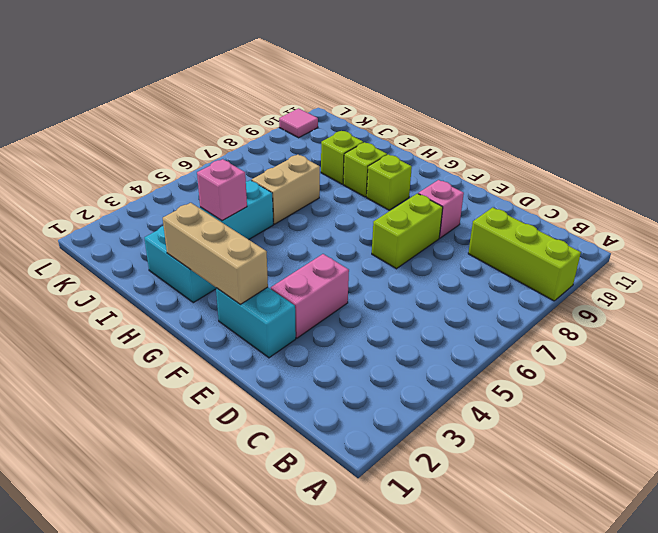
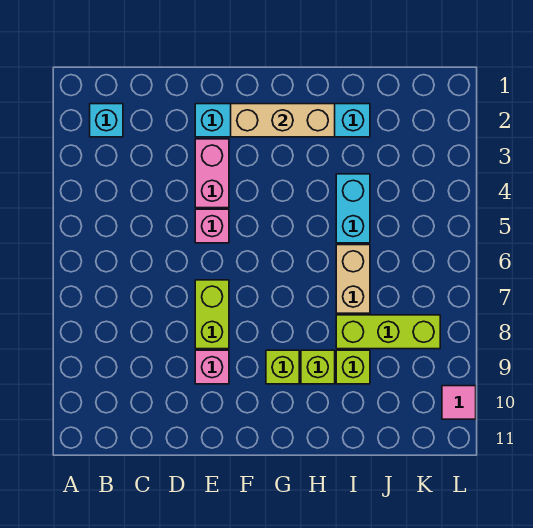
lime 1x3 brick [468,207,581,301] -> lime 1x3 brick moved to [336,315,440,349]
none -> cyan 1x1 brick [90,104,123,137]
pink 1x1 brick [197,159,247,221] -> pink 1x1 brick moved to [195,209,229,243]

